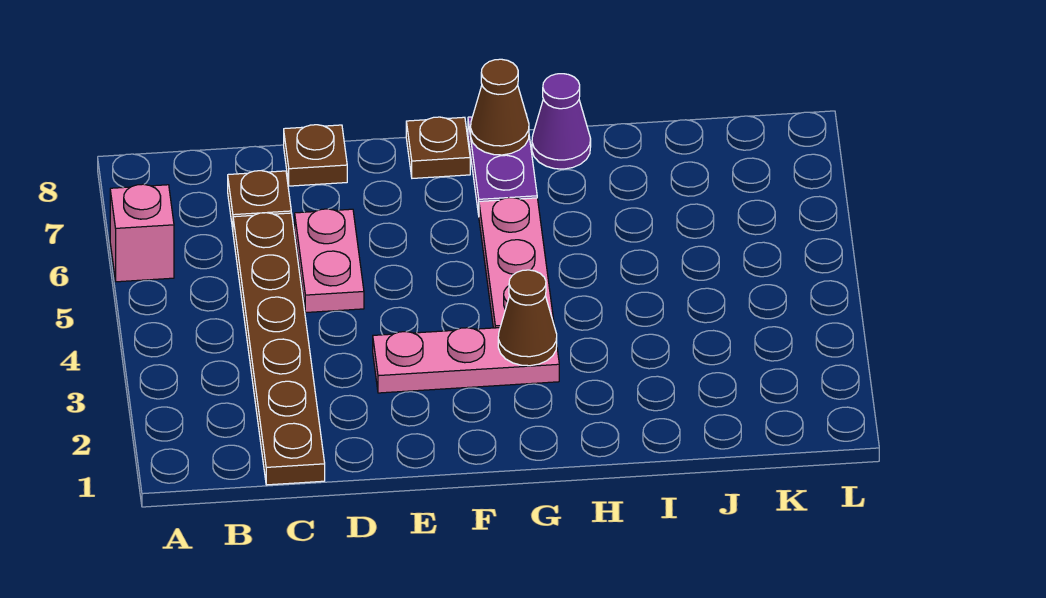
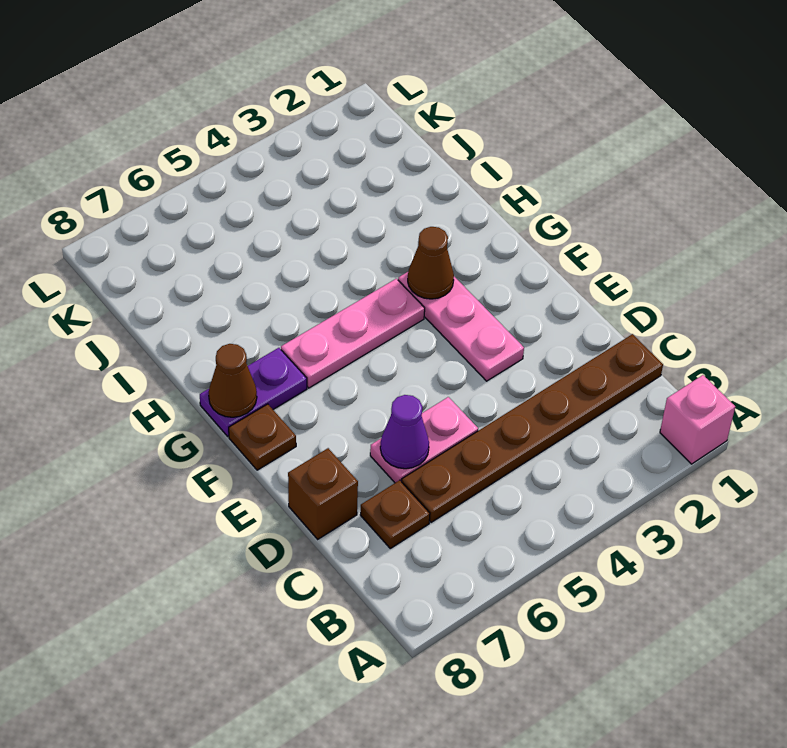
pink 1x1 brick [110,184,174,282] -> pink 1x1 brick moved to [660,375,735,464]
brown 1x1 plate [284,125,347,186] -> brown 1x1 brick [288,448,358,539]
purple 1x1 cone [532,74,591,169] -> purple 1x1 cone moved to [380,395,429,469]

